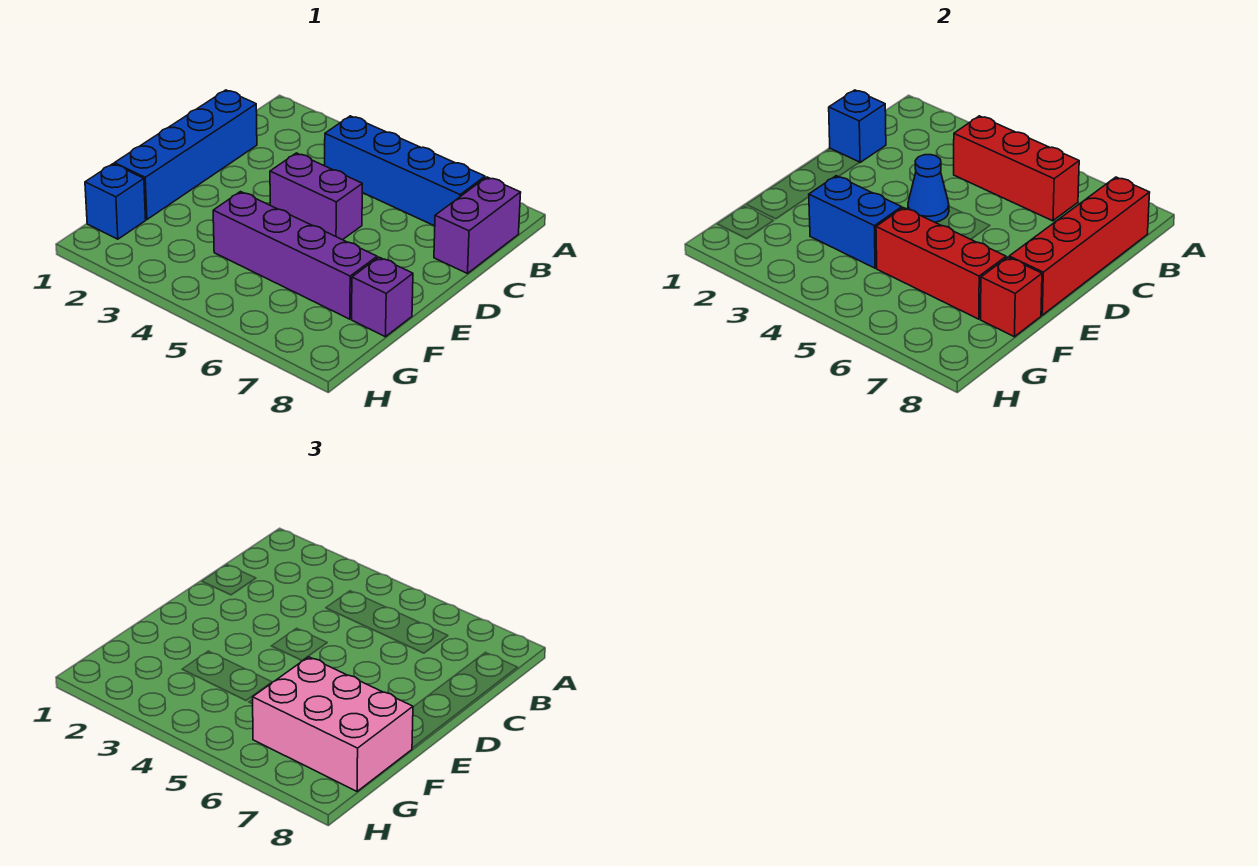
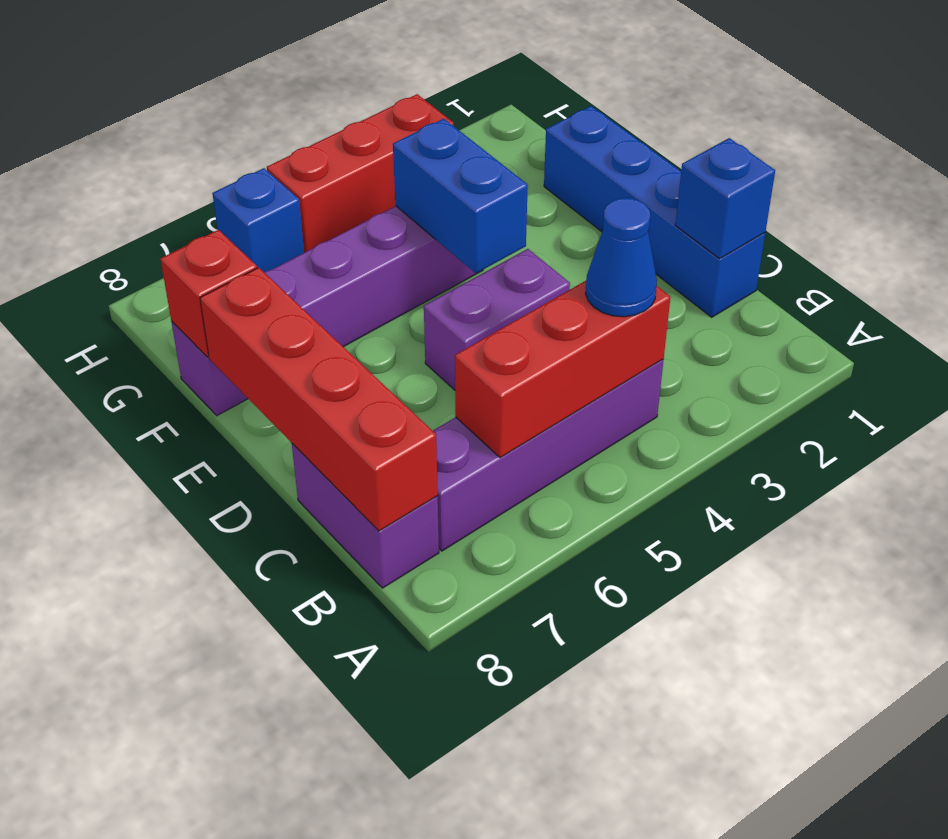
blue 1x4 brick [325,116,485,226] -> purple 1x4 brick [433,359,664,551]
blue 1x1 cone [908,155,949,222] -> blue 1x1 cone moved to [586,198,657,317]
blue 1x2 brick [809,176,902,268] -> blue 1x2 brick turned to [393,119,528,273]
red 1x3 brick [876,208,1006,319] -> red 1x3 brick moved to [267,94,454,253]
pink 2x3 brick [253,657,413,791] -> none
blue 1x1 brick [85,164,146,239] -> blue 1x1 brick moved to [212,168,304,272]

